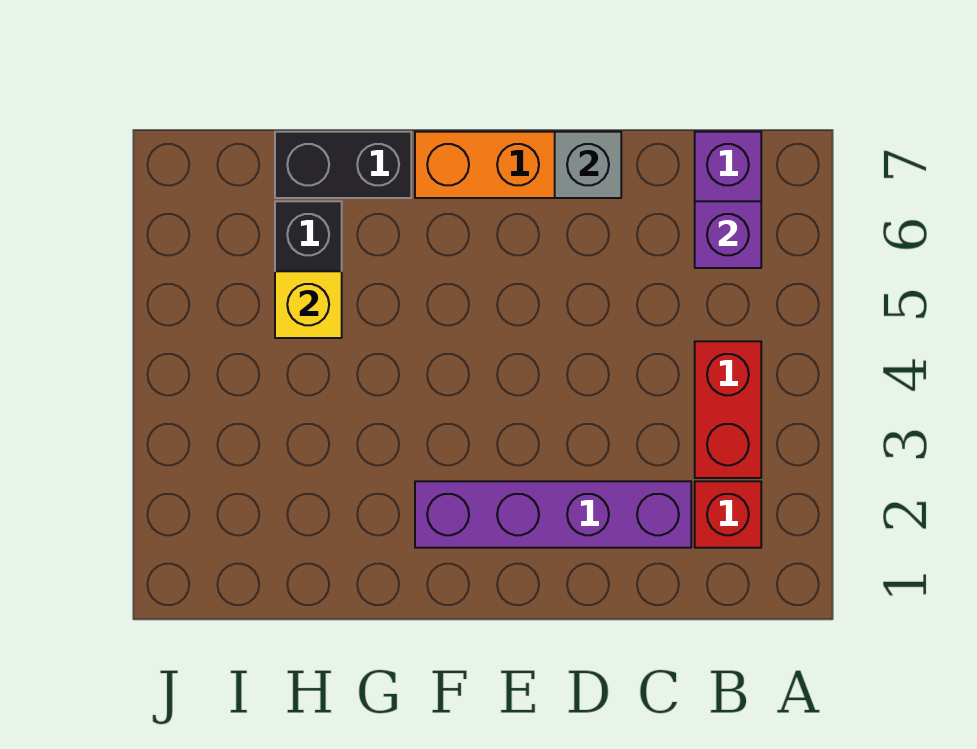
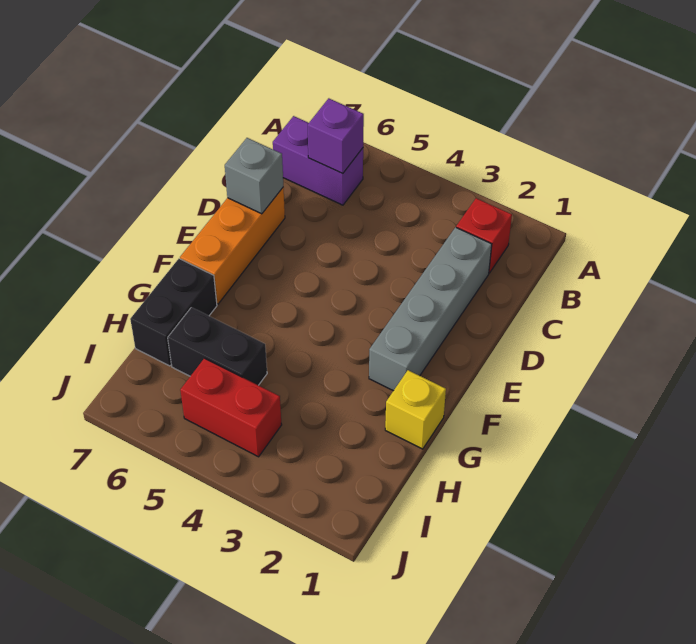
red 1x2 brick [695,341,761,478] -> red 1x2 brick moved to [180,358,282,457]
purple 1x4 brick [415,481,691,548] -> grey 1x4 brick [369,227,492,391]
yellow 1x1 brick [275,271,342,338] -> yellow 1x1 brick moved to [385,370,446,449]

